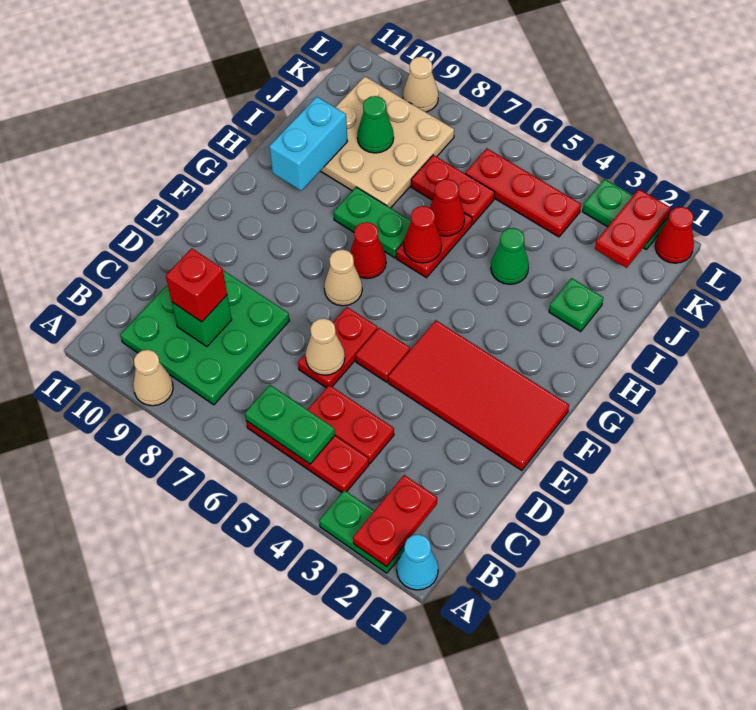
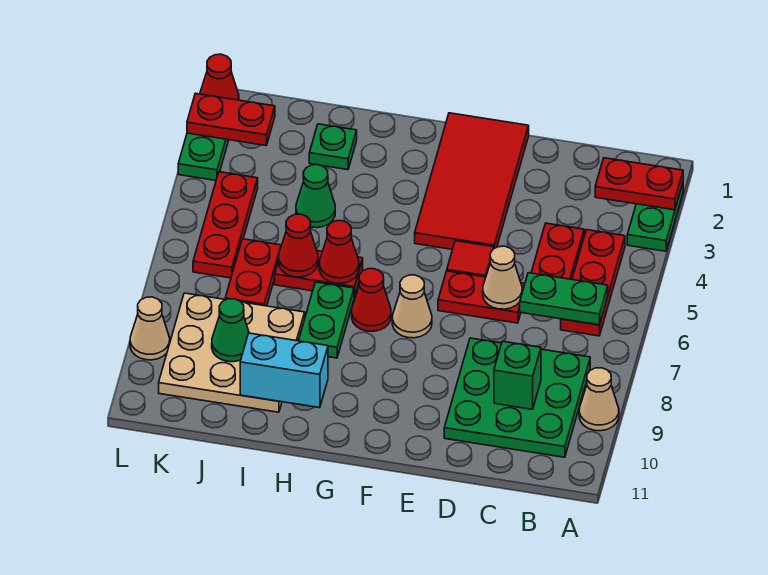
cyan 1x1 cone [397,534,438,590] -> none
green 1x2 plate [245,385,335,464] -> green 1x2 plate turned to [520,273,608,325]
red 1x1 brick [166,248,227,322] -> none

